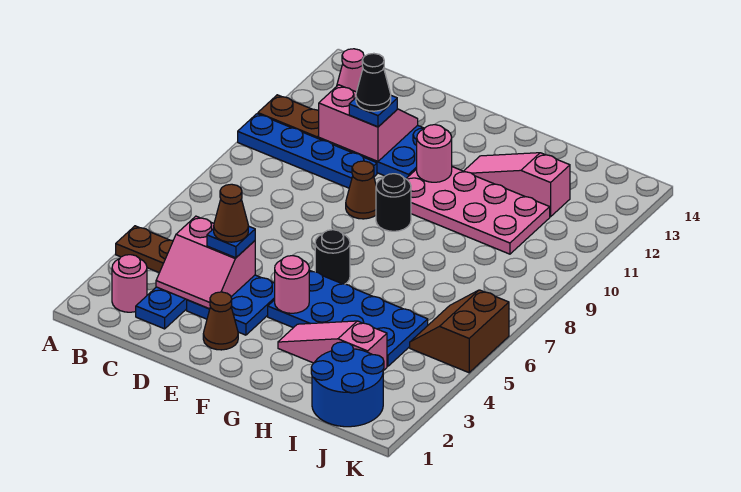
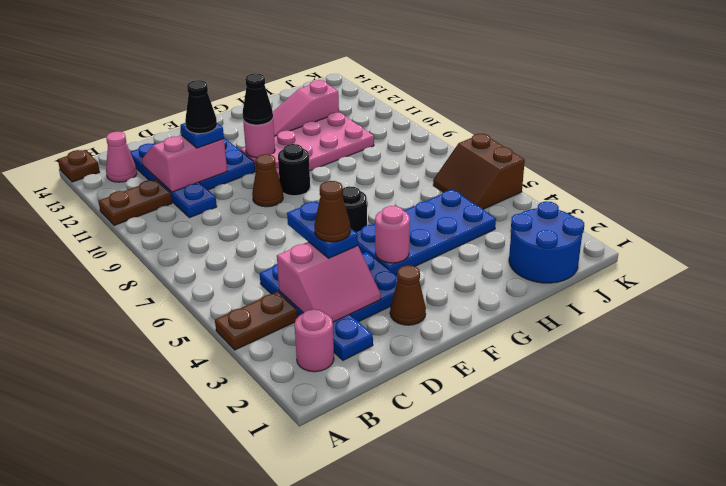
blue 1x4 plate [238,114,377,188] -> blue 1x4 plate turned to [130,143,217,218]
none -> brown 1x1 plate [58,150,100,182]
blue 1x1 plate [207,226,255,258] -> blue 1x2 plate [287,201,358,258]
none -> black 1x1 cone [243,74,273,125]
pink 1x3 slope [278,321,387,371] -> none

